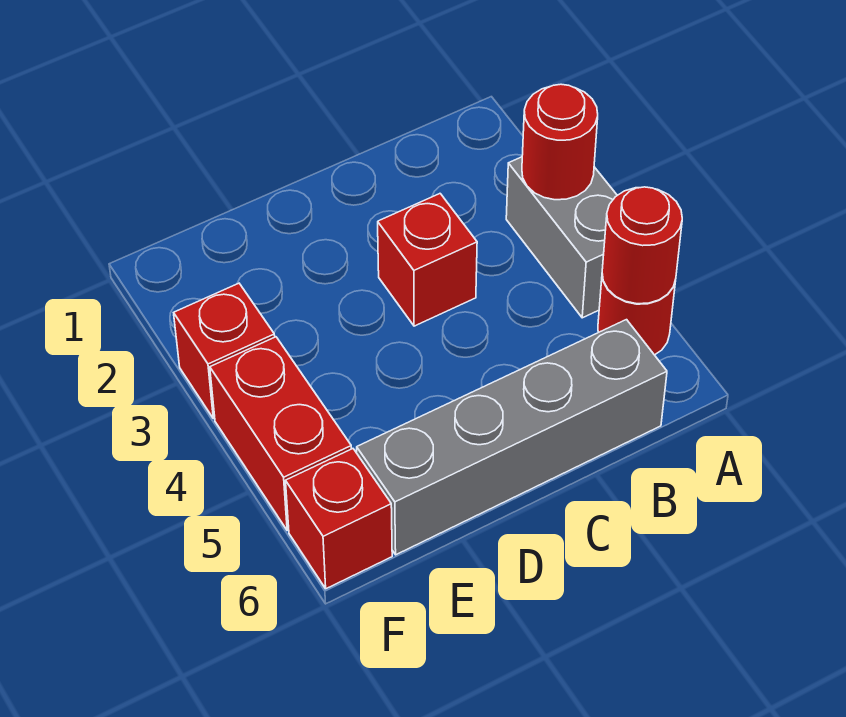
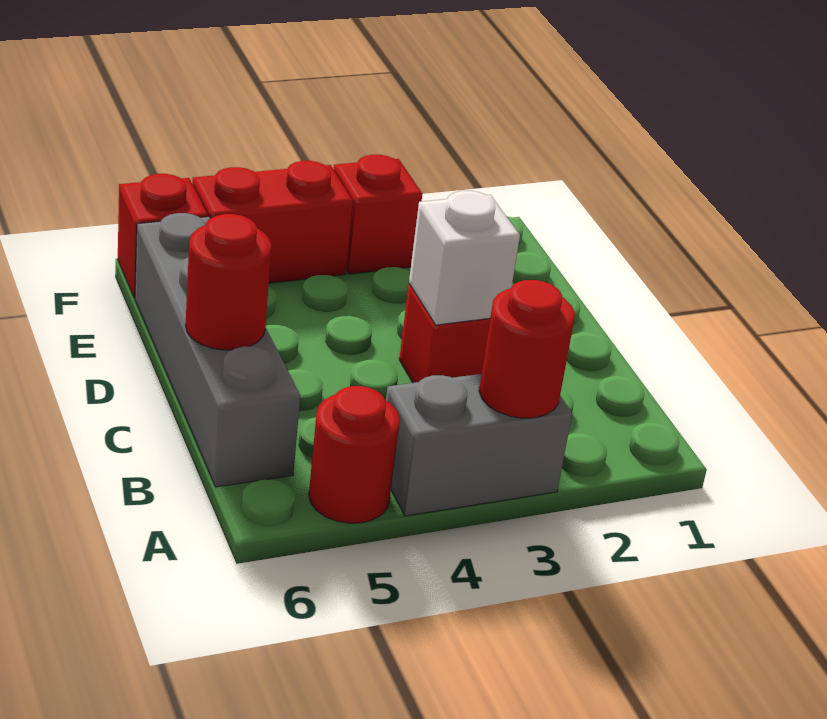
red 1x1 round brick [602,187,682,304] -> red 1x1 round brick moved to [186,214,271,350]
none -> white 1x1 brick [409,191,520,325]

